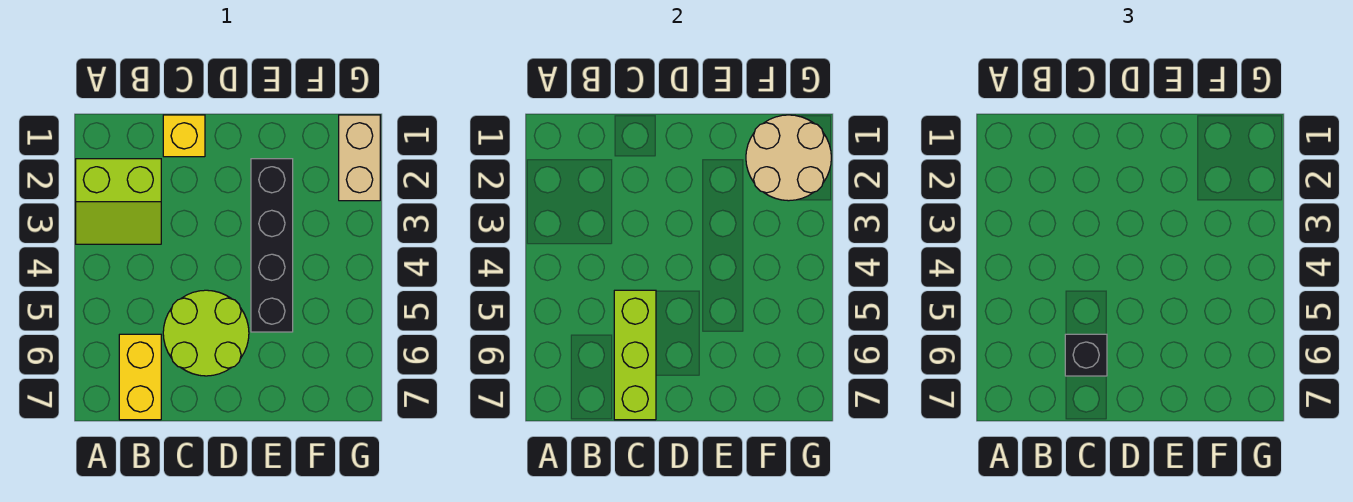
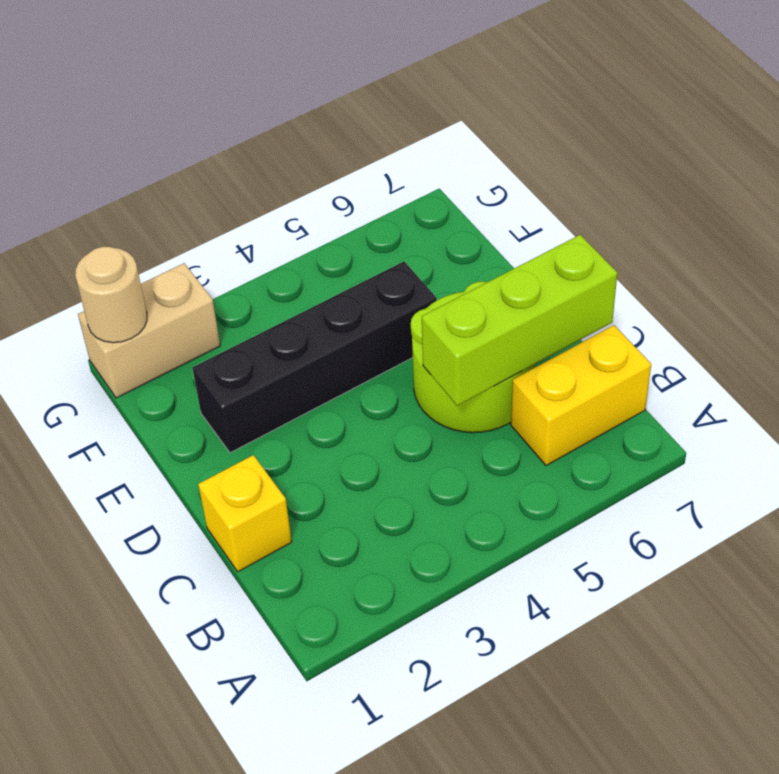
lime 2x2 slope [76,159,161,244] -> none
black 1x1 brick [1065,334,1107,376] -> none
tan 2x2 round brick [746,115,831,201] -> tan 1x1 round brick [75,247,147,343]

